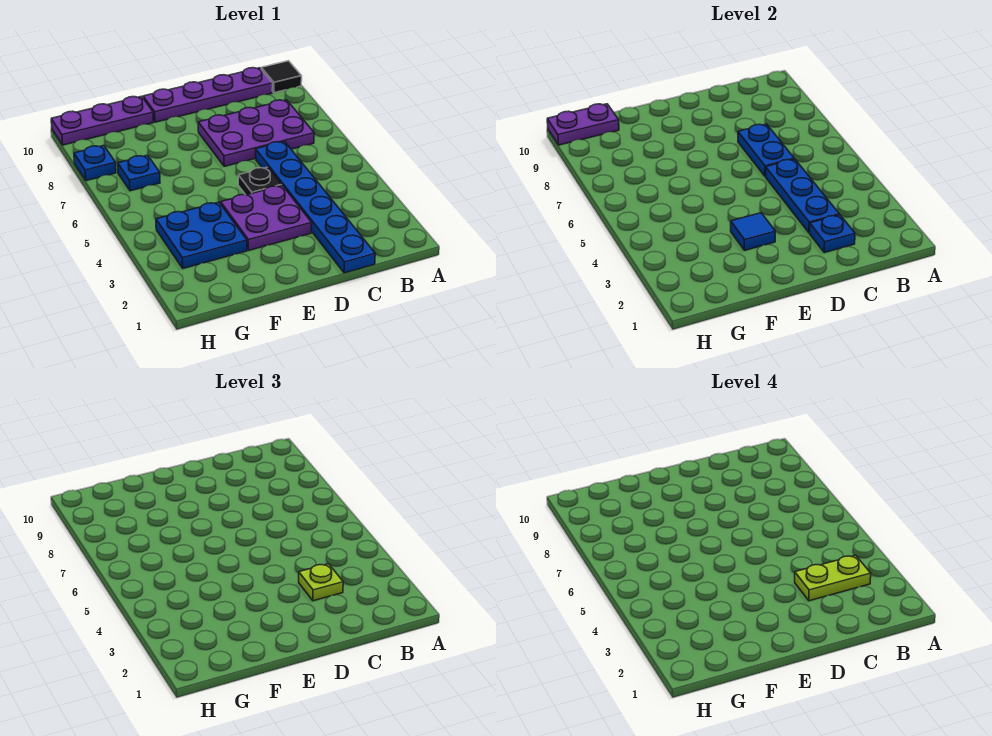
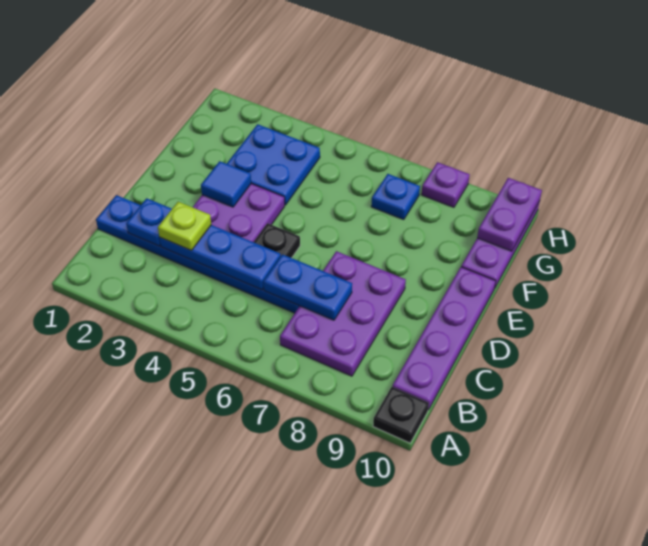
black 1x1 tile [261,61,302,93] -> black 1x1 plate [373,387,429,443]
lime 1x2 plate [795,555,871,601] -> none
blue 1x1 plate [74,146,116,181] -> purple 1x1 plate [422,162,470,207]

